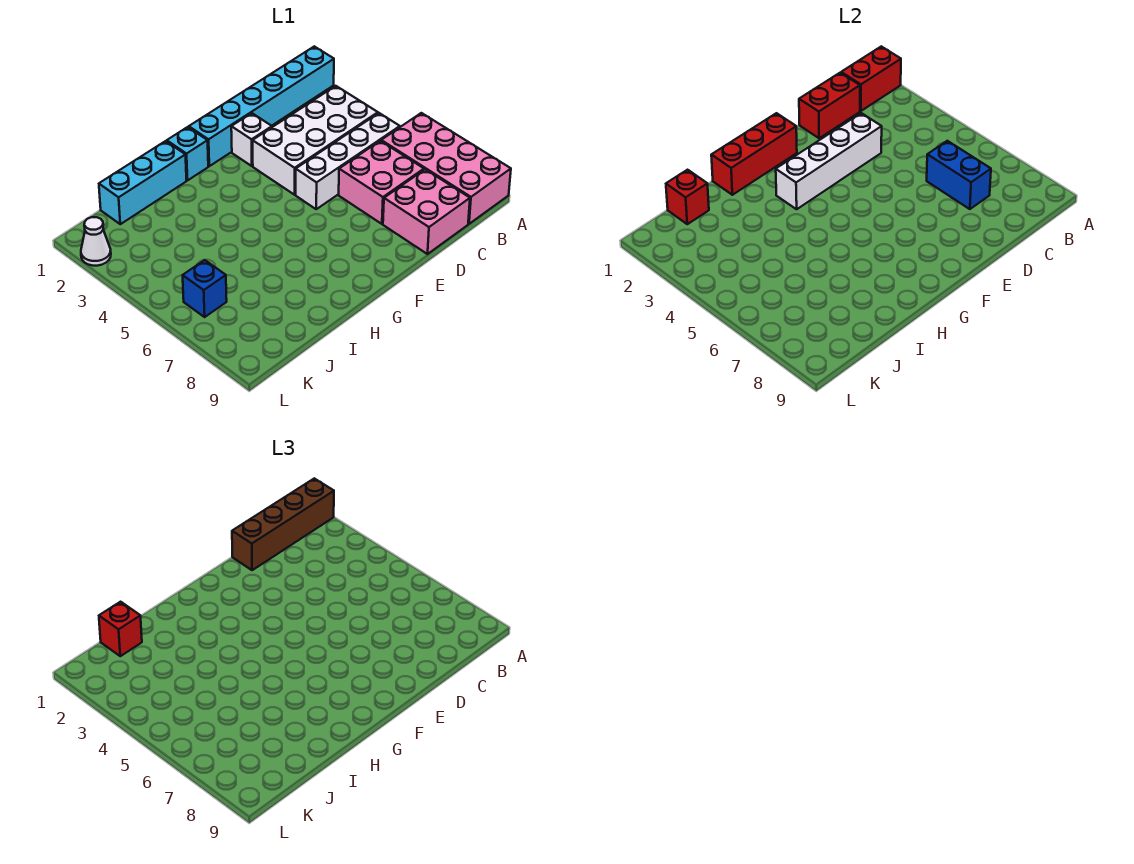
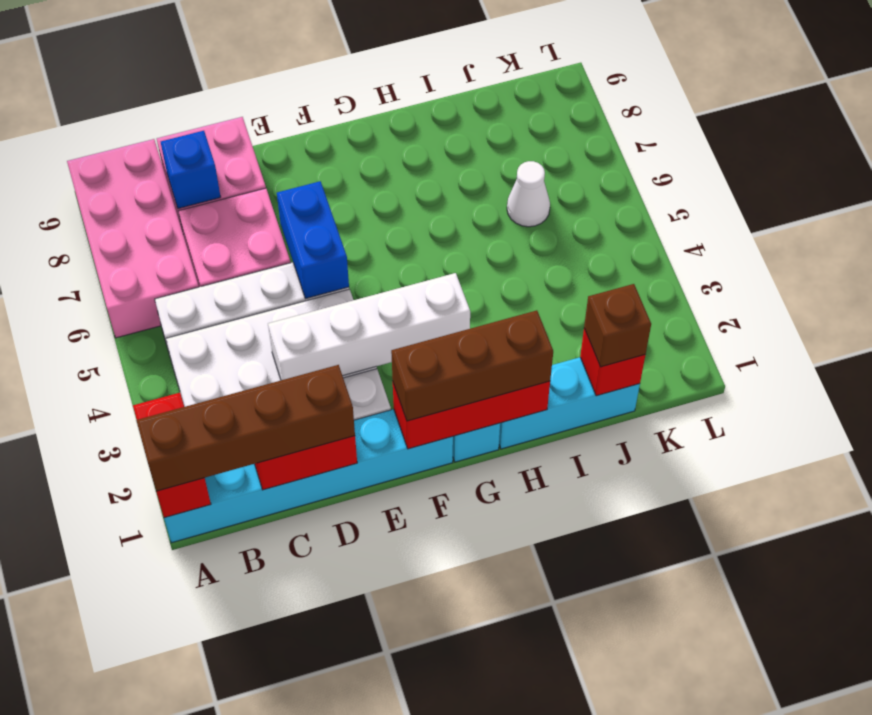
red 1x2 brick [841,46,901,111] -> red 1x2 brick turned to [133,393,211,518]
blue 1x2 brick [927,141,991,209] -> blue 1x2 brick moved to [277,181,349,299]
none -> brown 1x3 brick [391,310,553,421]
red 1x1 brick [99,602,142,656] -> brown 1x1 brick [584,284,651,367]
blue 1x1 brick [183,260,227,317] -> blue 1x1 brick moved to [161,131,221,209]
white 1x1 cone [81,217,111,266] -> white 1x1 cone moved to [507,161,550,227]

